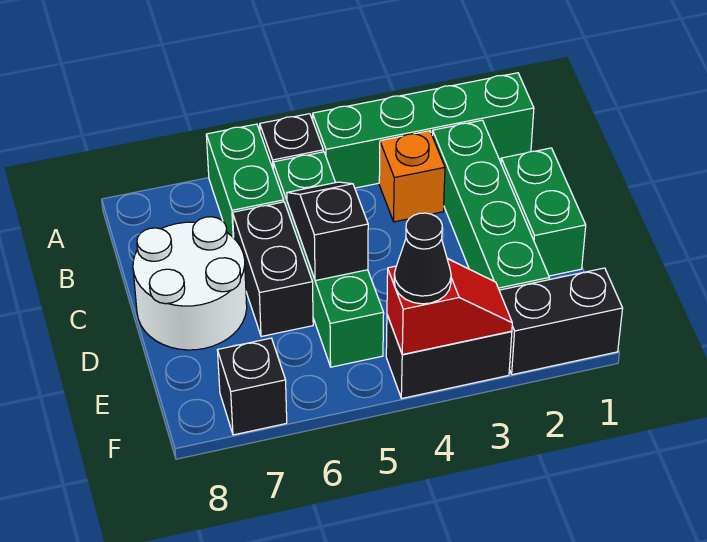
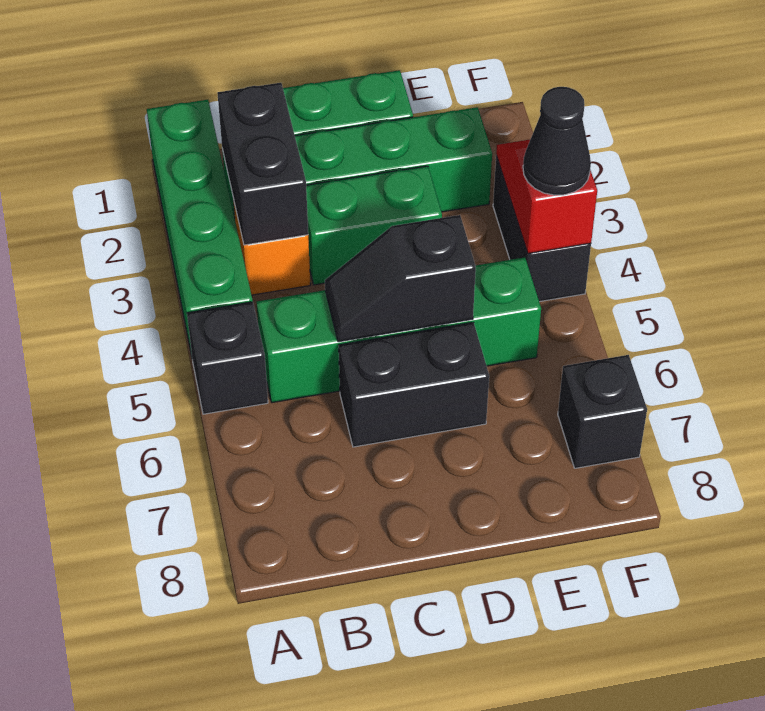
green 1x2 brick [206,124,284,238] -> green 1x2 brick moved to [306,166,442,285]
white 2x2 round brick [133,217,247,350] -> none
black 1x2 brick [499,268,623,375] -> black 1x2 brick moved to [217,83,308,245]

